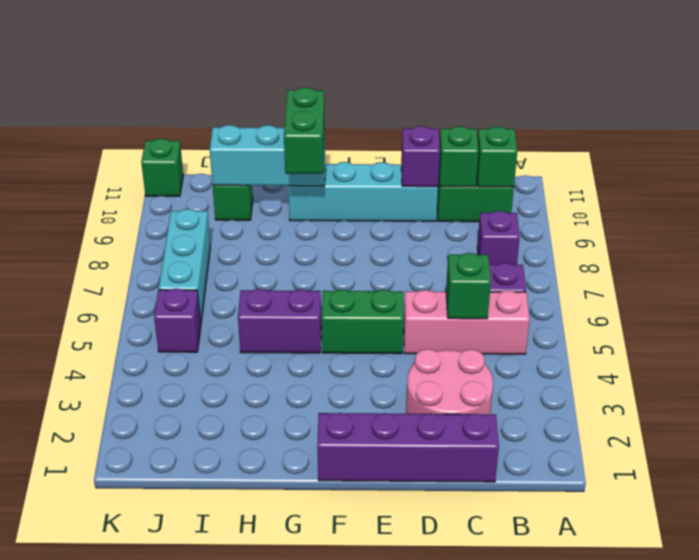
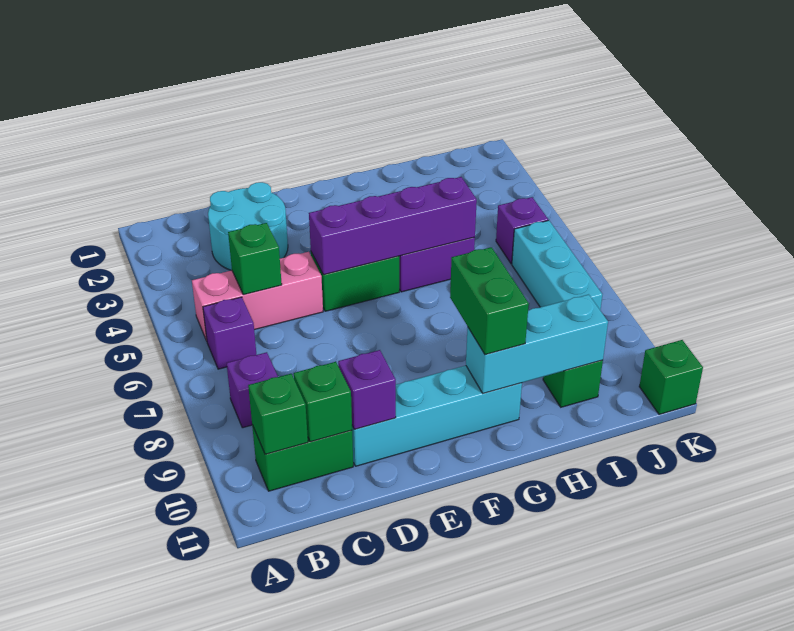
purple 1x4 brick [317,413,499,482] -> purple 1x4 brick moved to [309,177,477,275]
pink 2x2 round brick [406,349,493,414] -> cyan 2x2 round brick [208,182,288,271]

